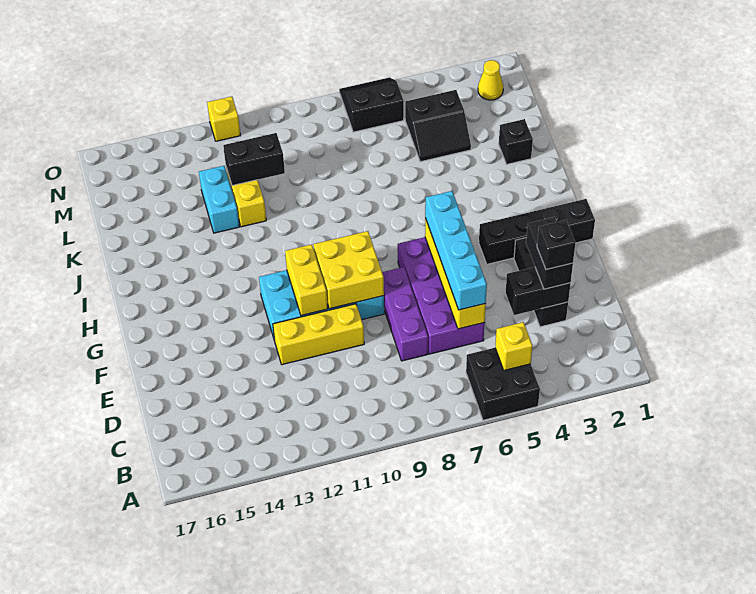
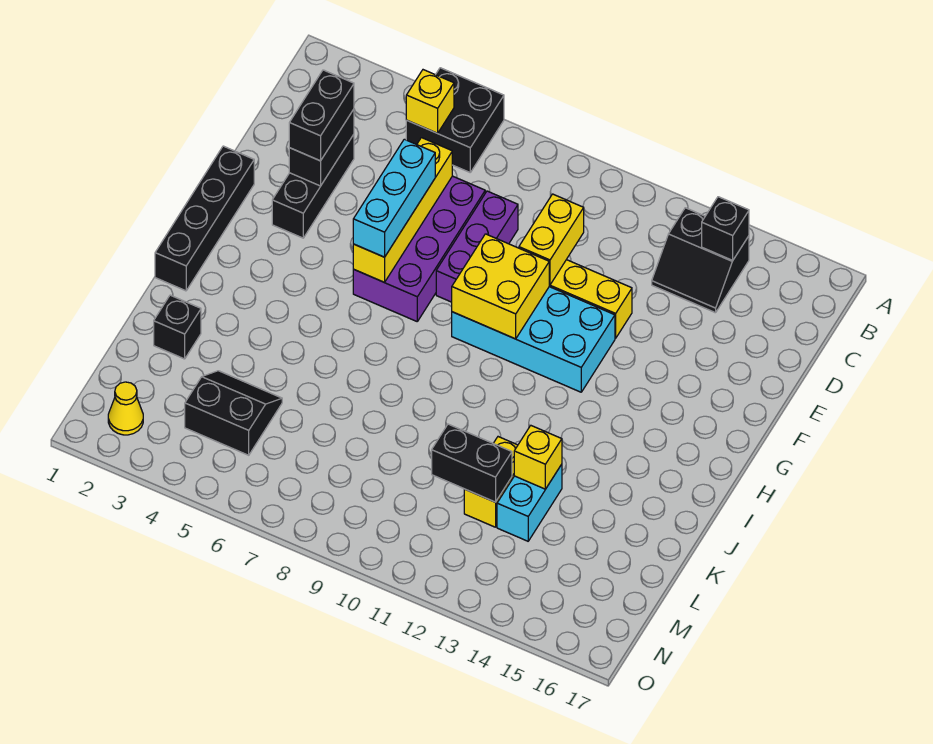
black 1x2 brick [506,267,571,315] -> black 1x2 brick turned to [289,109,354,186]
black 1x1 brick [537,220,575,269] -> black 1x1 brick moved to [702,197,749,260]
cyan 1x4 brick [425,191,487,310] -> cyan 1x3 brick [353,139,435,257]
yellow 1x2 brick [285,244,328,316] -> yellow 1x2 brick moved to [519,194,584,285]
black 1x4 brick [479,199,595,264] -> black 1x4 brick turned to [155,146,254,291]
black 2x2 slope [339,78,404,132] -> black 2x2 slope moved to [652,208,749,313]
yellow 1x1 brick [207,97,241,141] -> yellow 1x1 brick moved to [514,426,562,489]

